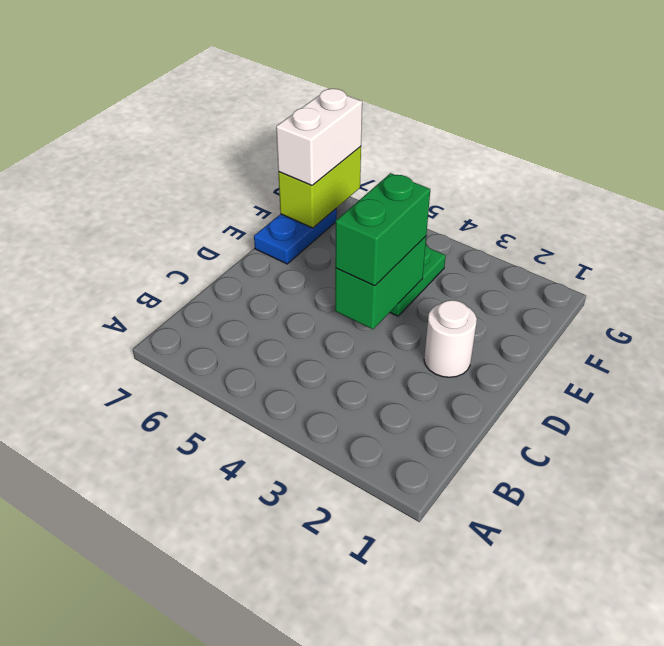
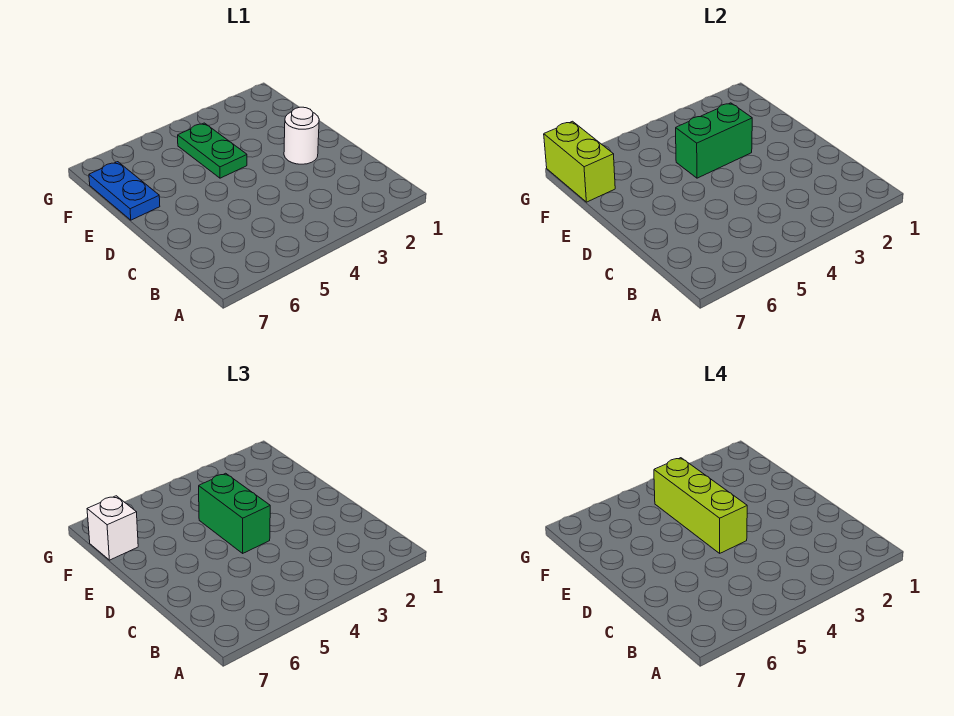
green 1x2 brick [335,236,426,329] -> green 1x2 brick turned to [676,103,752,178]
none -> lime 1x3 brick [654,458,747,553]
white 1x2 brick [276,89,362,185] -> white 1x1 brick [87,496,138,560]

